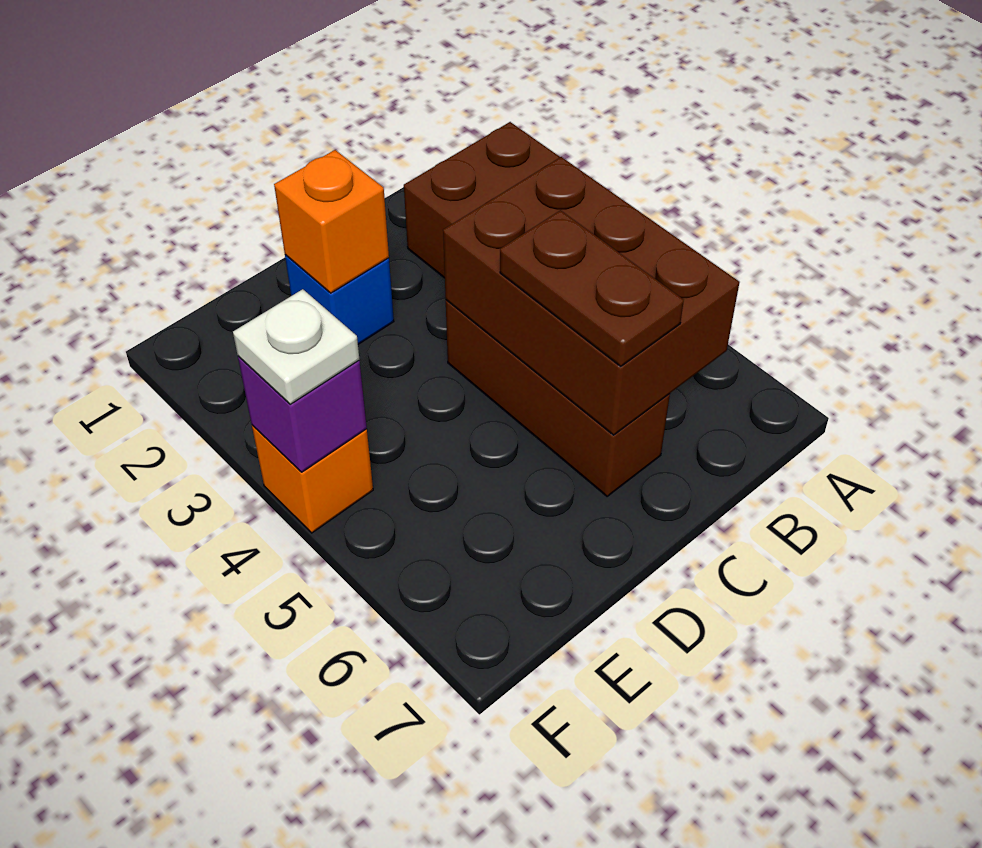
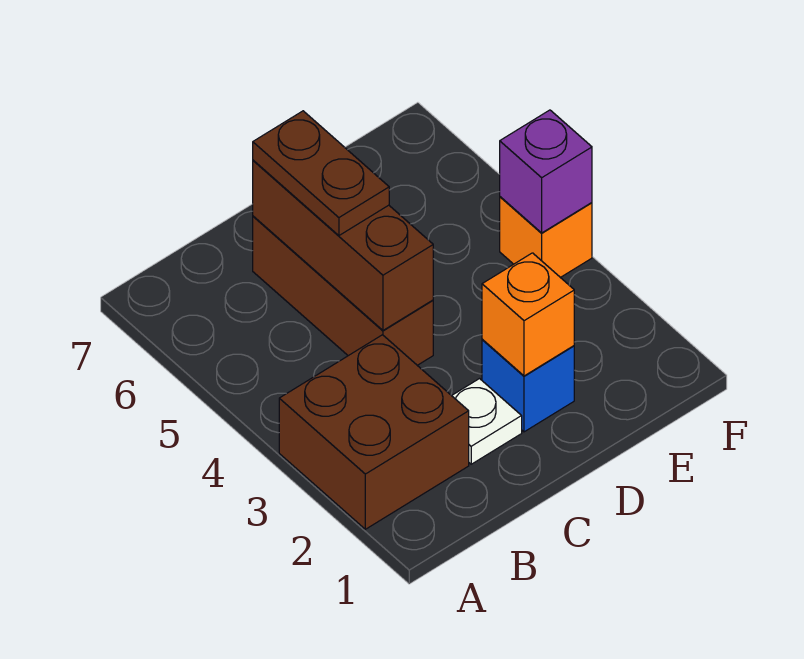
brown 2x3 brick [443,157,740,435] -> brown 1x3 brick [253,160,433,330]
white 1x1 plate [233,289,359,404] -> white 1x1 plate moved to [452,379,522,464]

